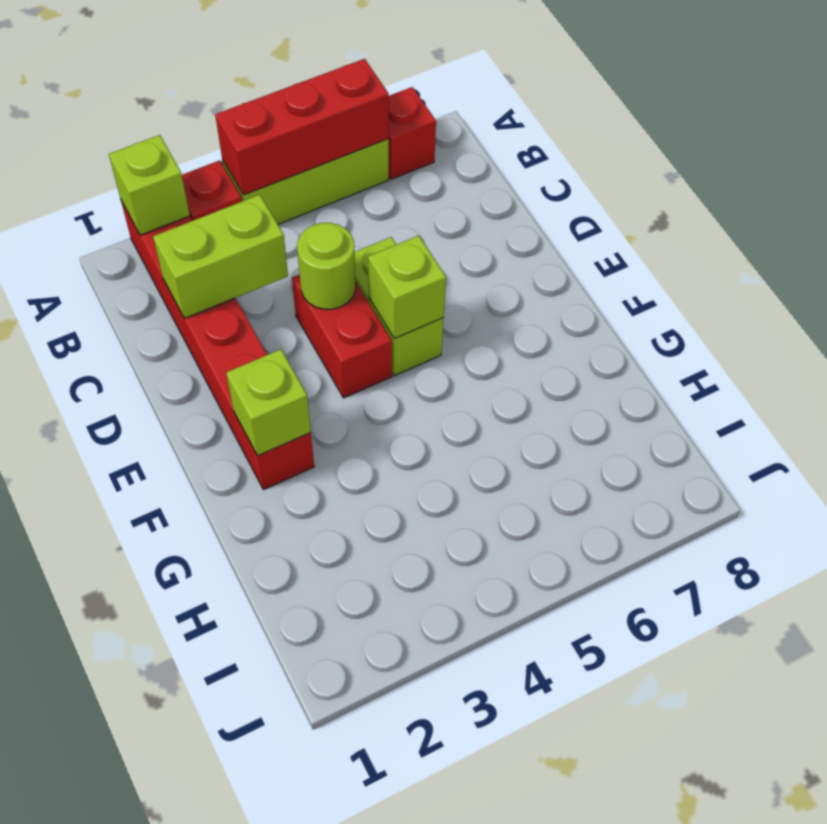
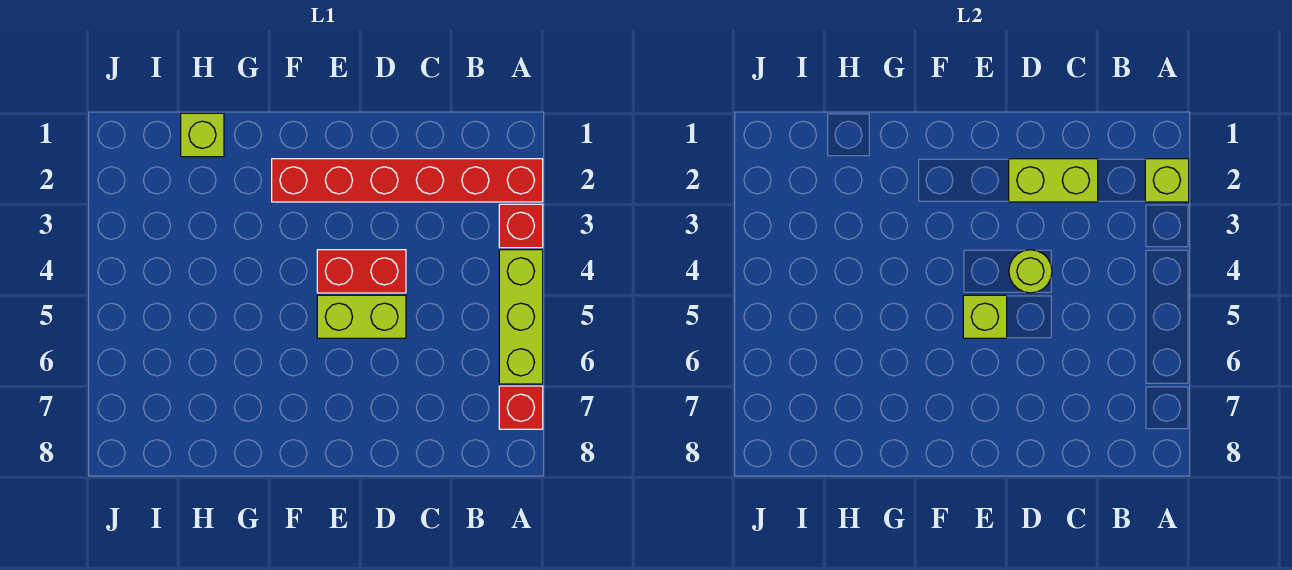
red 1x3 brick [215,59,389,195] -> none
lime 1x2 brick [153,195,288,319] -> lime 1x2 brick turned to [1009,159,1098,202]
lime 1x1 brick [226,349,311,456] -> lime 1x1 brick moved to [181,113,224,157]

